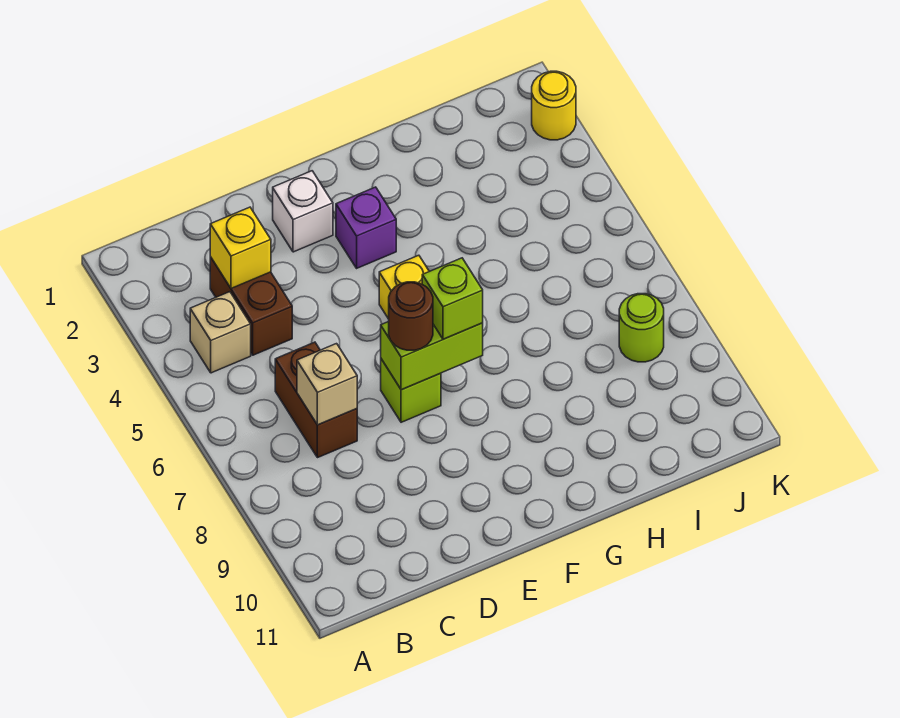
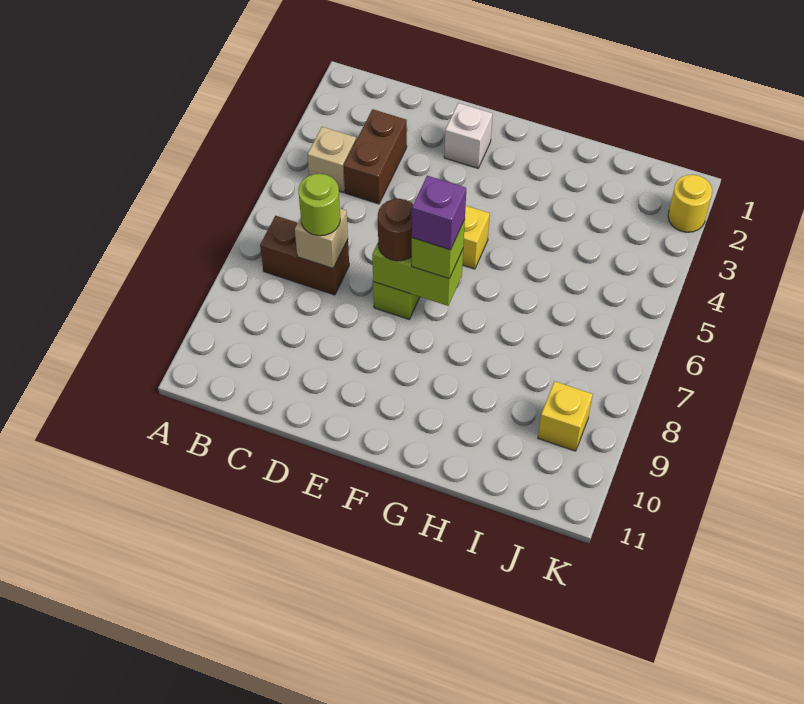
yellow 1x1 brick [210,207,271,288] -> yellow 1x1 brick moved to [538,381,593,451]
brown 1x2 brick [275,342,357,458] -> brown 1x2 brick turned to [260,216,349,295]
purple 1x1 brick [336,187,396,268] -> purple 1x1 brick moved to [412,176,466,250]
lime 1x1 round brick [619,294,664,362] -> lime 1x1 round brick moved to [298,174,340,236]

